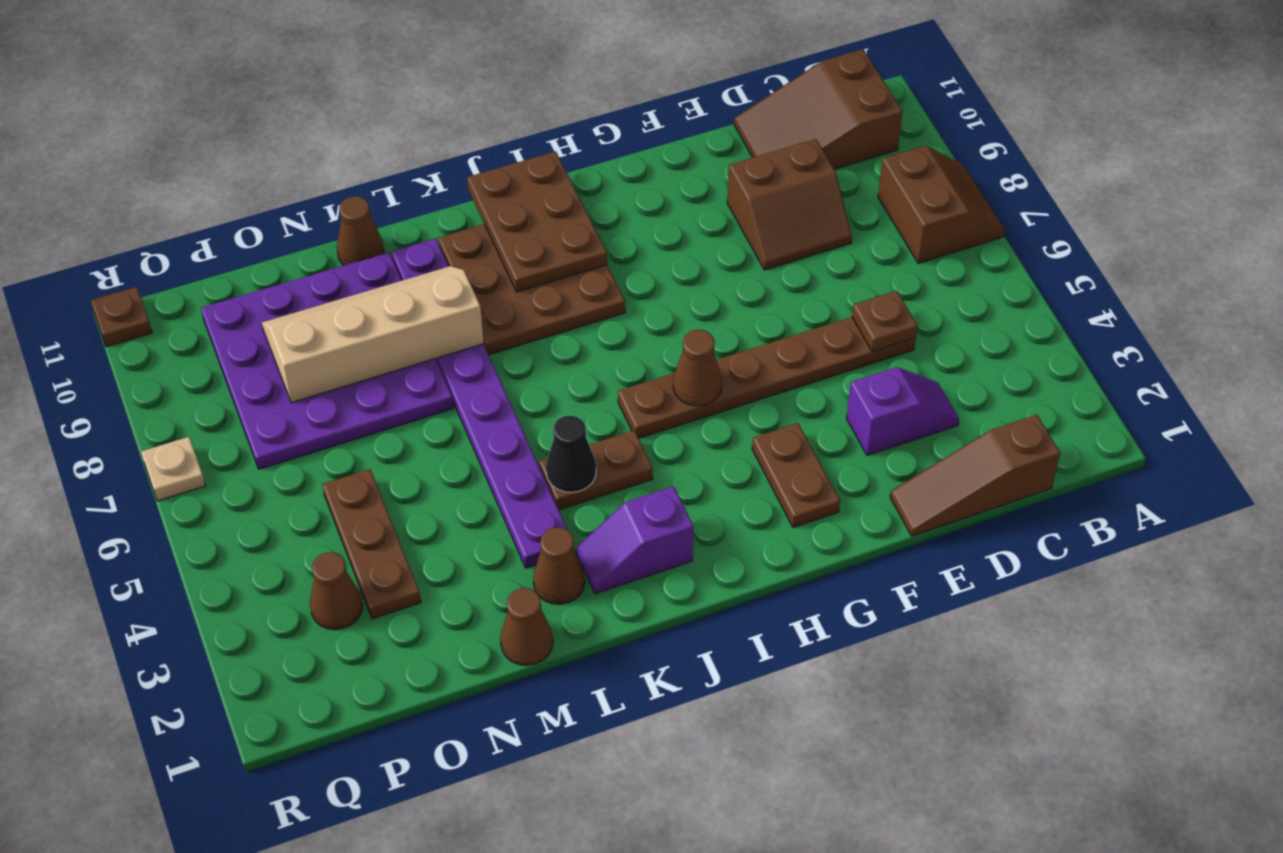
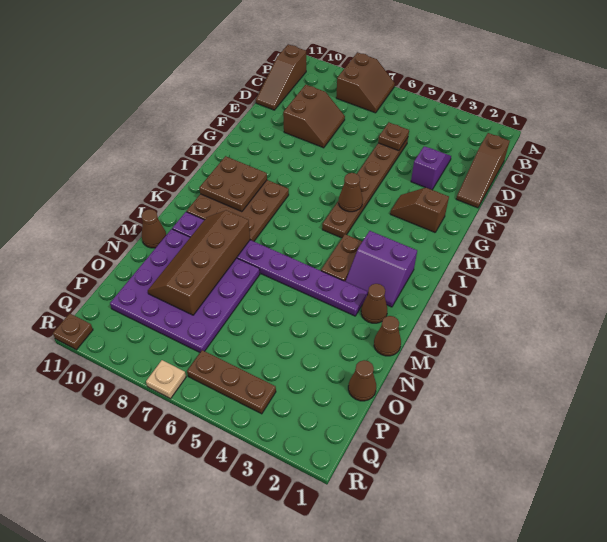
brown 2x2 slope [878,146,1005,263] -> brown 2x2 slope turned to [336,52,395,113]
brown 2x3 slope [734,49,903,169] -> brown 1x3 slope [256,44,306,110]
brown 1x2 plate [752,423,840,527] -> brown 1x2 slope [390,188,449,232]
brown 2x3 plate [467,151,607,292] -> brown 2x2 plate [199,156,267,212]
purple 1x2 slope [576,486,693,594] -> purple 2x2 slope [345,231,417,307]
black 1x1 cone [546,416,596,492] -> none
tan 2x4 slope [262,266,484,403] -> brown 2x4 slope [148,210,250,315]
brown 1x3 plate [322,469,421,619] -> brown 1x3 plate moved to [187,350,276,414]
brown 1x1 cone [310,552,363,630] -> brown 1x1 cone moved to [348,360,376,401]

